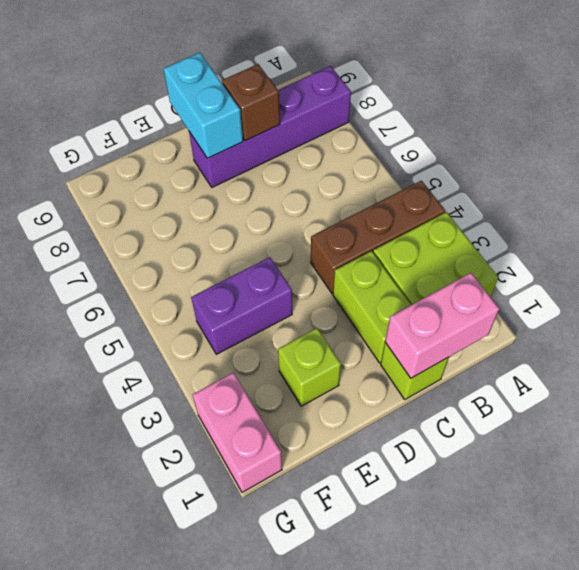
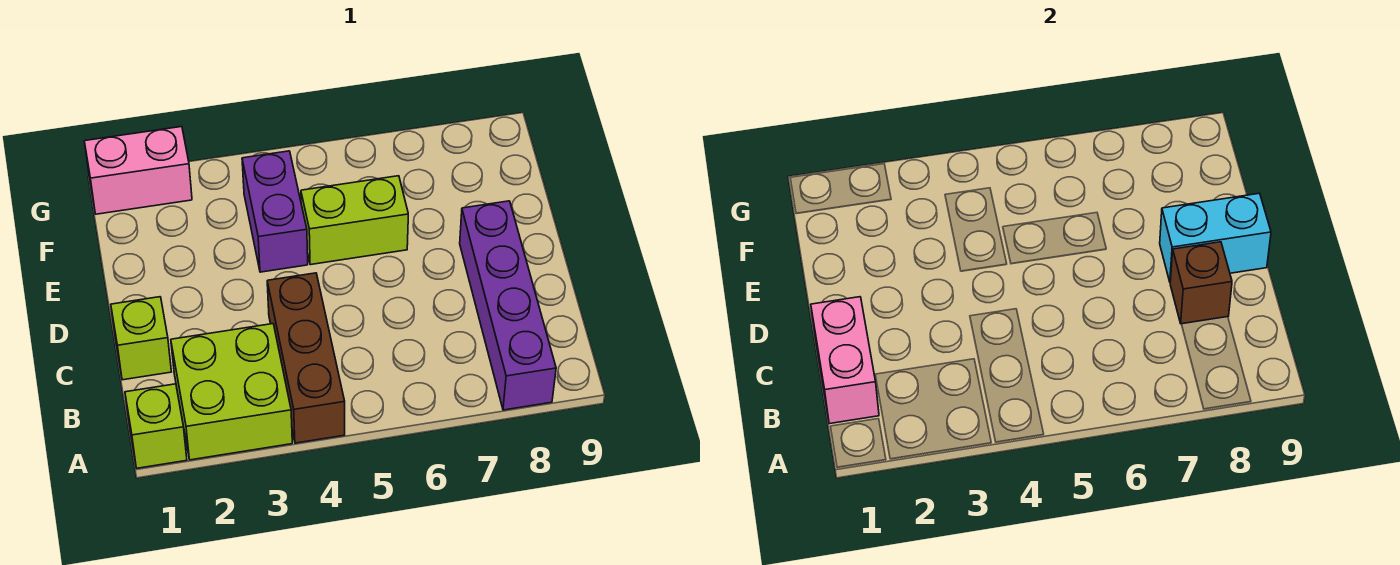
lime 1x2 brick [333,251,411,363] -> lime 1x2 brick moved to [301,176,408,265]
lime 1x1 brick [278,328,341,406] -> lime 1x1 brick moved to [125,384,187,468]

